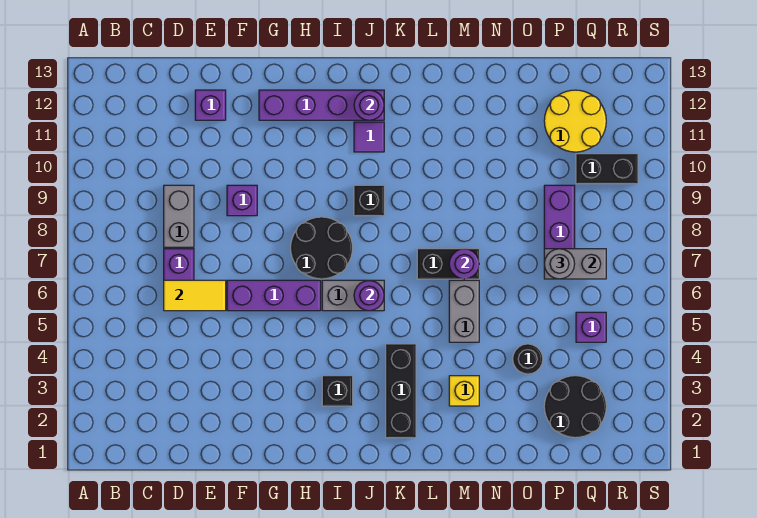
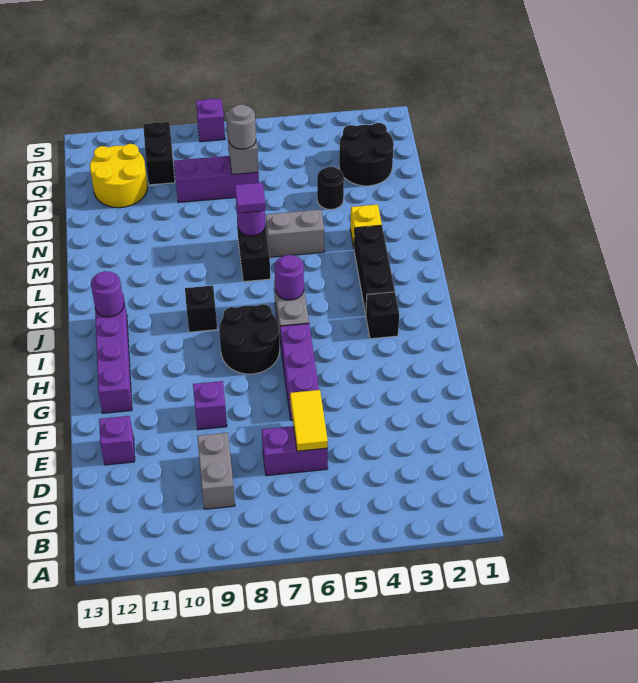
grey 1x2 brick [164,185,194,247] -> grey 1x2 brick turned to [197,433,235,509]
purple 1x1 tile [354,122,384,152] -> purple 1x1 tile moved to [235,183,266,213]
black 1x3 brick [386,344,416,438] -> black 1x3 brick turned to [354,226,395,314]
purple 1x1 brick [576,312,606,342] -> purple 1x1 brick moved to [196,99,225,142]

